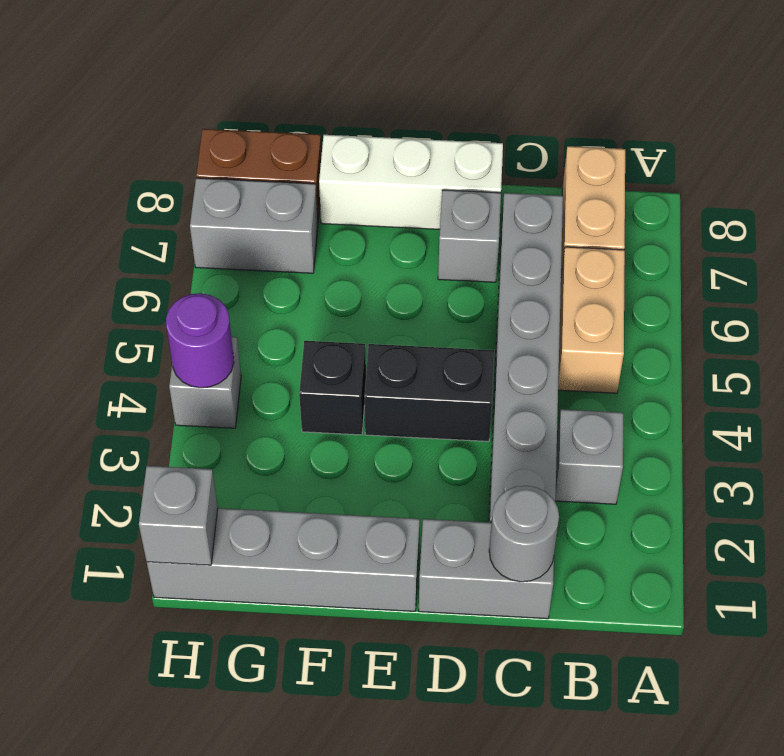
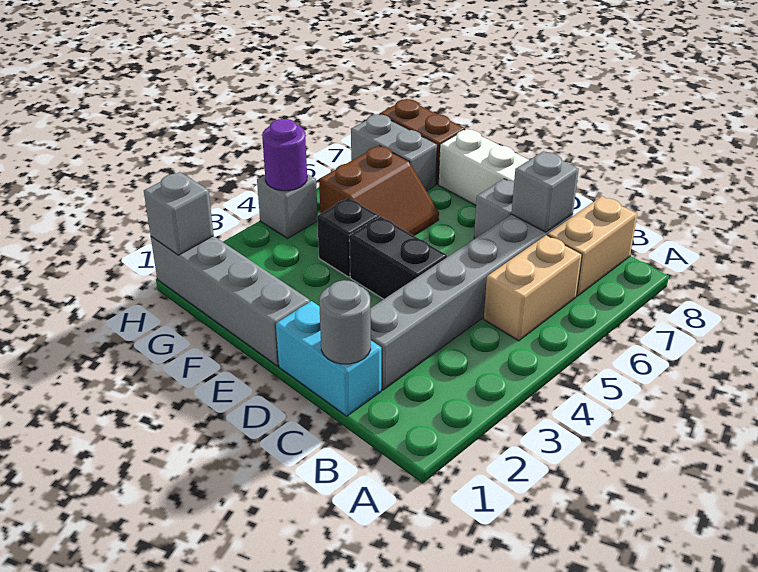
grey 1x1 brick [555,409,623,504] -> grey 1x1 brick moved to [511,151,579,232]
grey 1x2 brick [419,519,554,619] -> cyan 1x2 brick [276,301,381,416]
none -> brown 2x2 slope [319,146,439,235]

